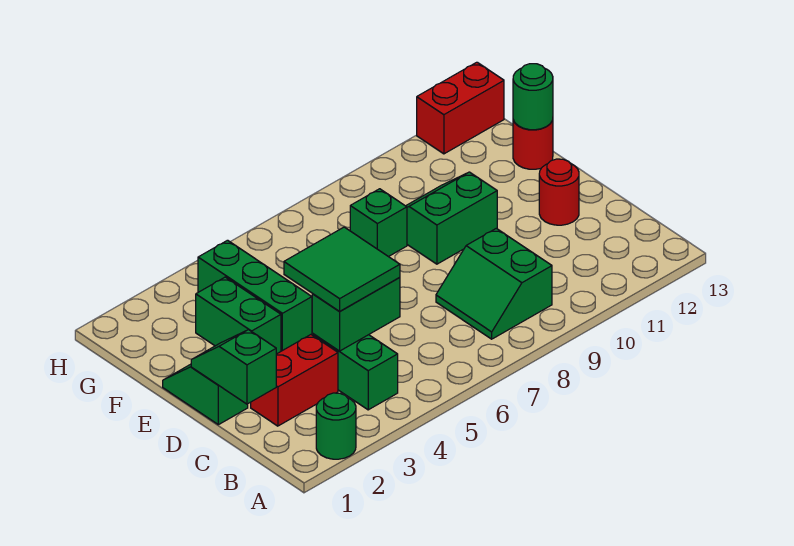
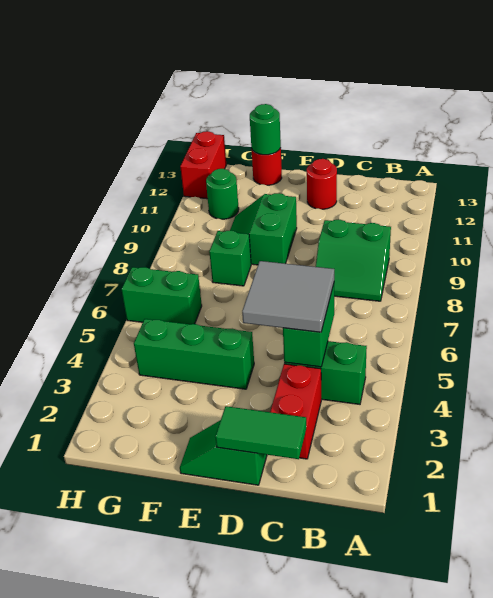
green 1x1 round brick [316,393,356,459] -> green 1x1 round brick moved to [206,169,239,219]
green 1x2 slope [191,330,276,404] -> green 1x2 tile [215,406,306,459]
green 2x2 tile [284,227,400,311] -> grey 2x2 tile [242,261,334,332]
green 1x2 brick [196,277,281,354] -> green 1x2 brick moved to [121,267,202,324]

